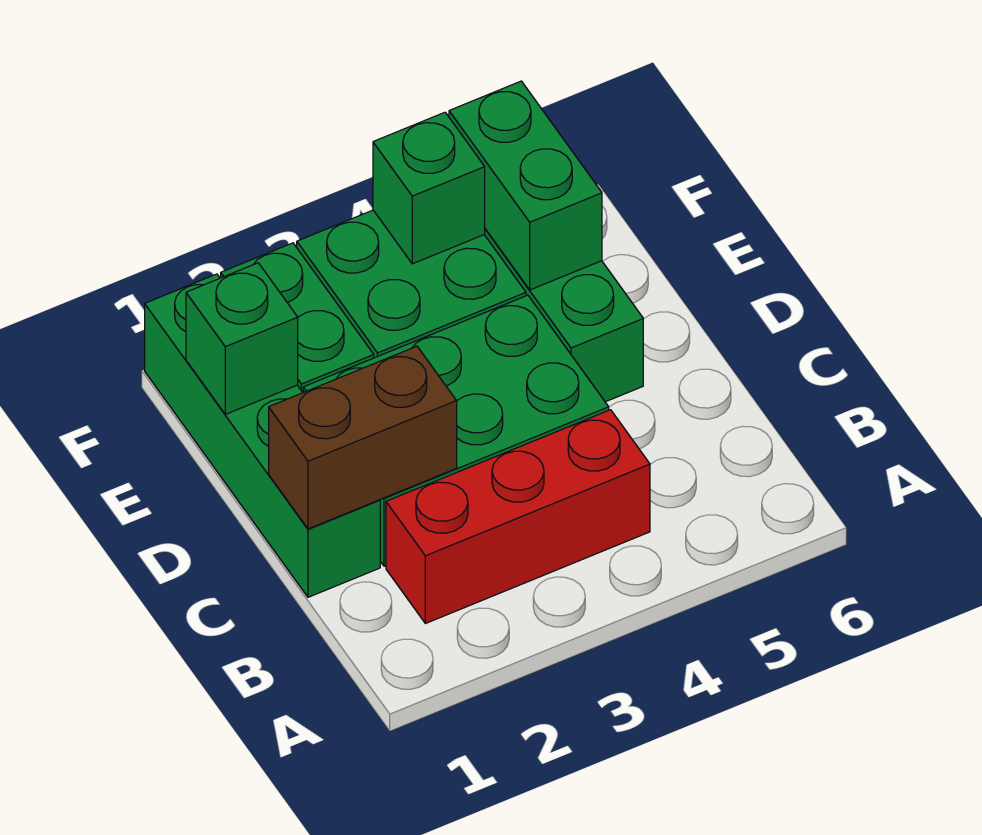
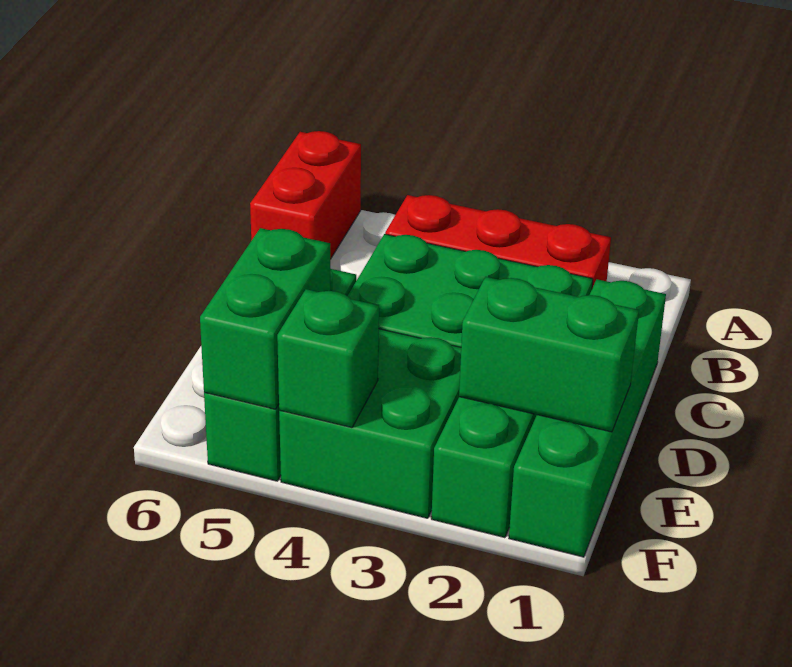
none -> red 1x2 brick [250,131,361,259]
brown 1x2 brick [269,346,457,529] -> none
green 1x1 brick [186,263,298,414] -> green 1x2 brick [459,277,639,432]

